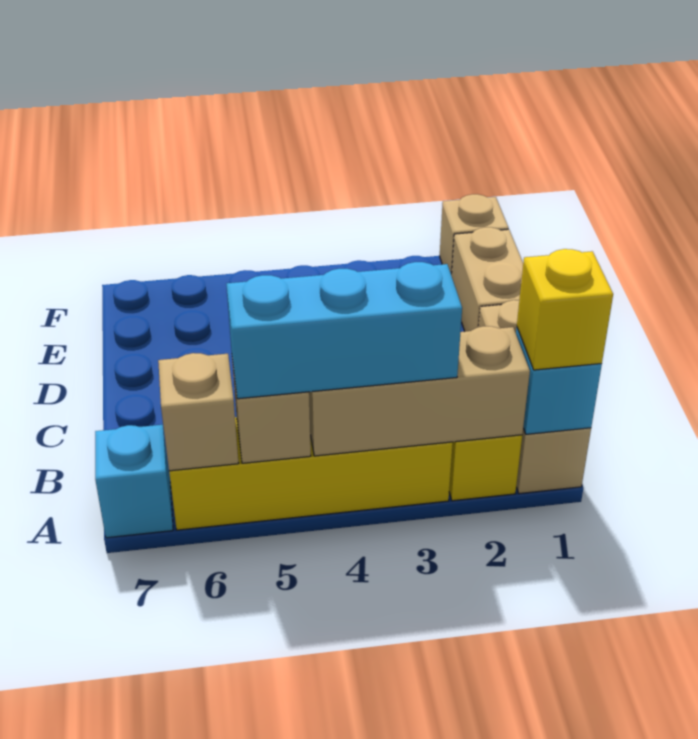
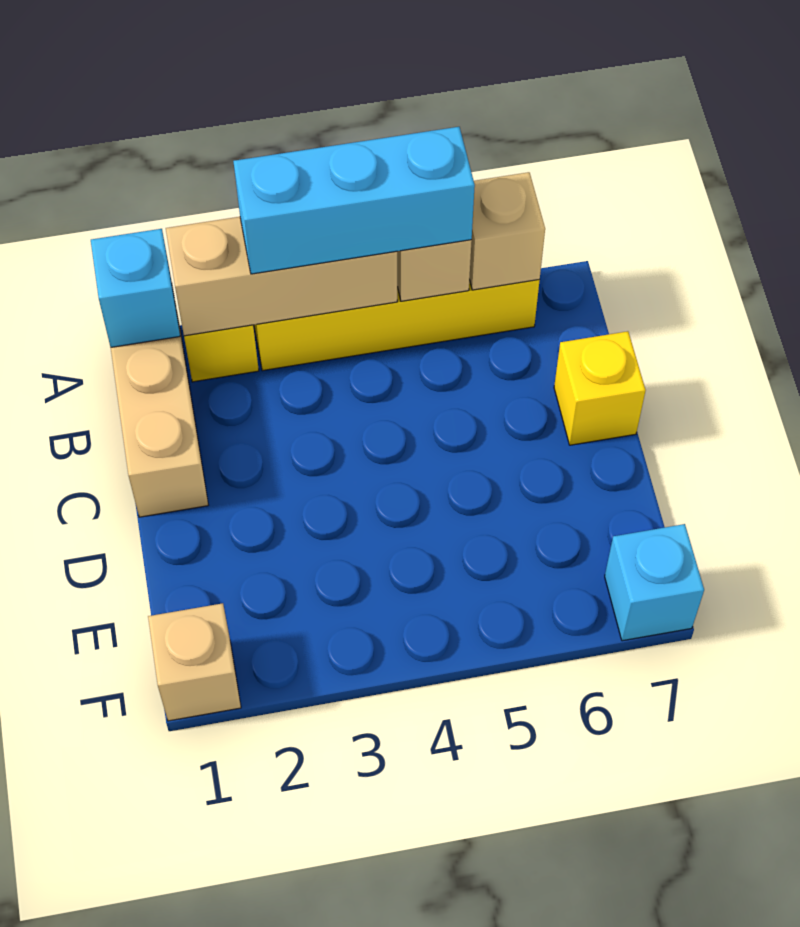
yellow 1x1 brick [517,249,613,370] -> yellow 1x1 brick moved to [554,331,646,445]
cyan 1x1 brick [95,425,173,538] -> cyan 1x1 brick moved to [605,524,704,641]
tan 1x2 brick [452,227,523,331] -> none

